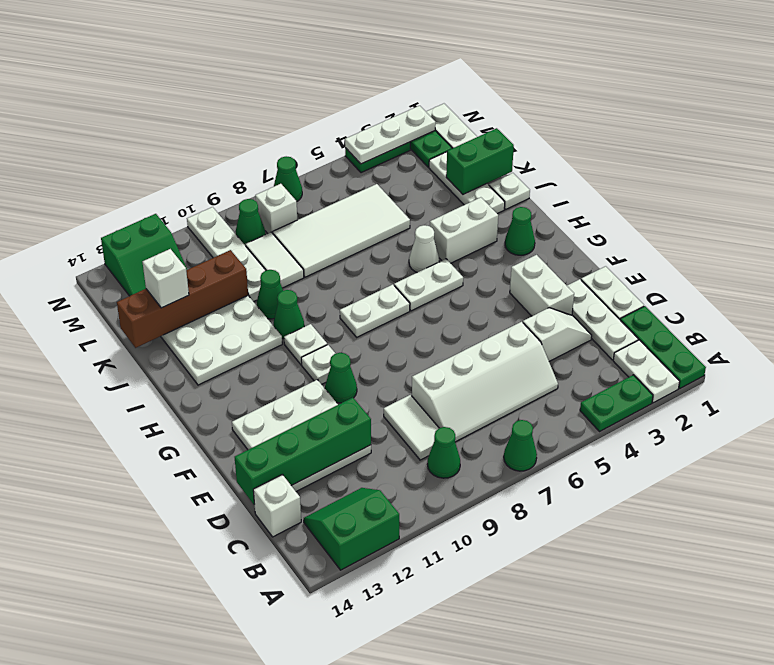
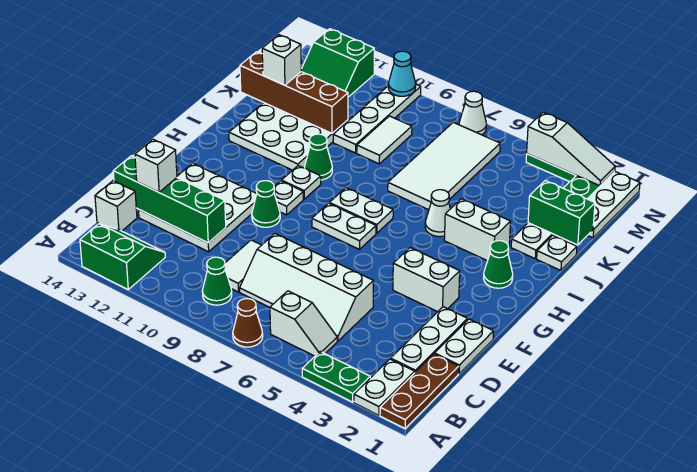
green 1x3 plate [620,306,706,388] -> brown 1x3 plate [380,354,459,428]
green 1x1 cone [504,420,537,471] -> brown 1x1 cone [233,299,263,347]
white 1x2 slope [523,308,592,361] -> white 1x2 slope moved to [270,291,337,356]
white 1x2 brick [510,255,574,316] -> white 1x2 brick turned to [393,248,460,312]
white 1x2 plate [394,259,463,311] -> white 1x2 plate moved to [312,203,376,249]
green 1x1 cone [257,270,283,319] -> none
white 2x4 tile [273,184,410,277] -> white 2x4 tile turned to [388,122,500,210]
white 1x1 brick [255,184,297,233] -> white 1x1 brick moved to [135,139,177,192]
green 1x1 cone [235,199,265,246] -> none
white 1x3 plate [345,106,436,164] -> white 1x3 slope [527,112,615,186]
green 1x1 cone [274,156,302,201] -> white 1x1 cone [459,91,486,135]
none -> cyan 1x1 cone [388,51,416,96]

